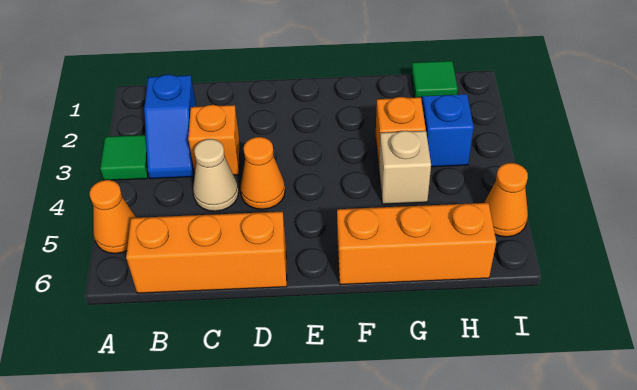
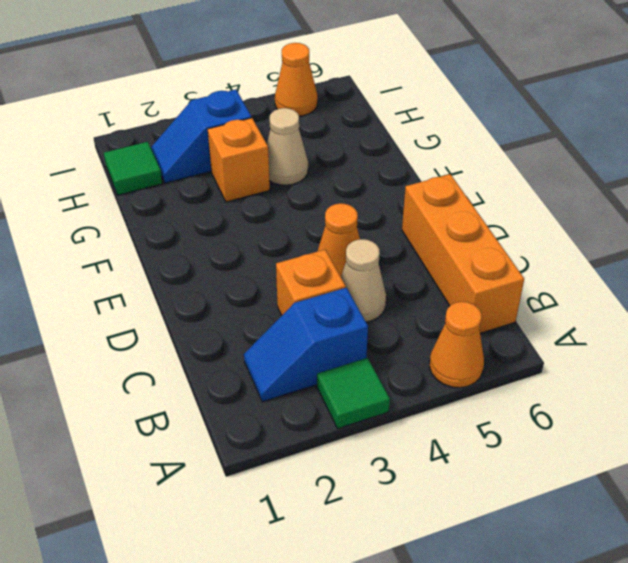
blue 1x2 slope [144,75,196,179] -> blue 1x2 slope turned to [244,288,368,402]
orange 1x3 brick [337,203,496,285] -> none
tan 1x1 brick [379,131,431,204] -> tan 1x1 cone [267,108,308,185]

